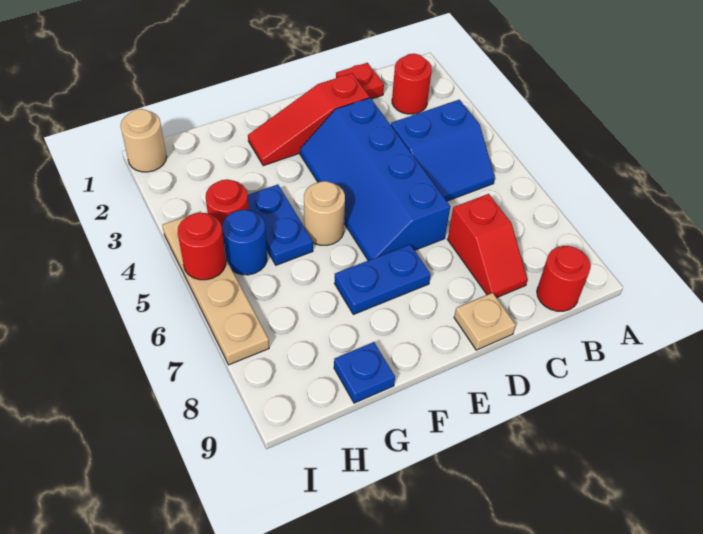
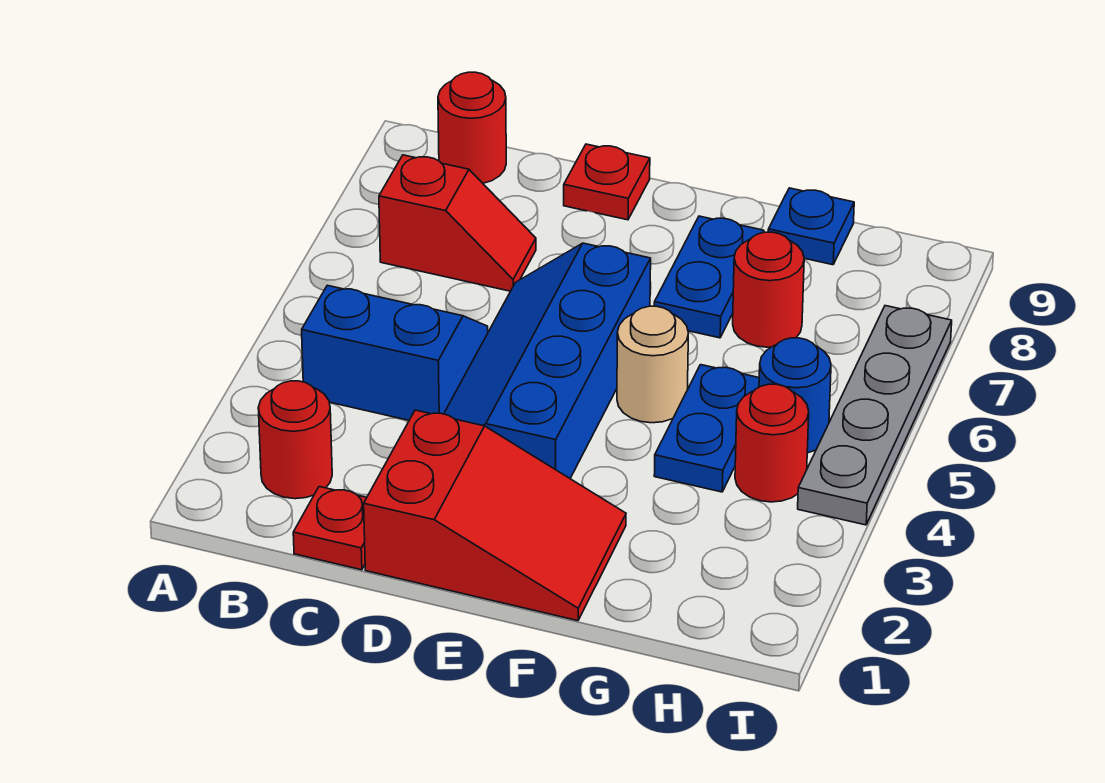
red 1x2 slope [447,194,527,298] -> red 1x2 slope turned to [379,155,536,291]
red 1x3 slope [248,73,369,166] -> red 2x3 slope [364,410,626,621]
blue 2x4 slope [300,98,450,260] -> blue 2x4 slope turned to [444,243,651,478]
tan 1x1 plate [454,293,516,350] -> red 1x1 plate [564,144,650,220]
blue 1x2 plate [335,245,431,314] -> blue 1x2 plate turned to [654,216,764,338]
tan 1x1 round brick [121,109,167,172] -> none
tan 1x4 plate [162,211,269,365] -> grey 1x4 plate [798,306,952,525]
red 1x1 round brick [178,213,226,280] -> red 1x1 round brick moved to [733,232,804,347]

